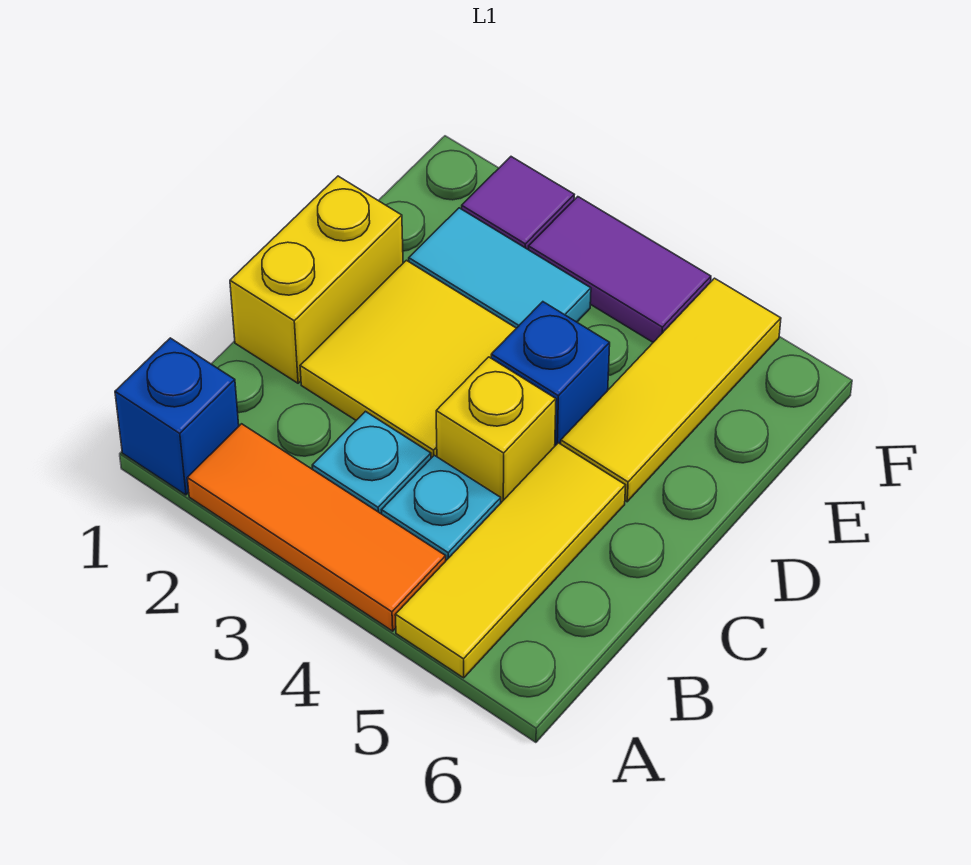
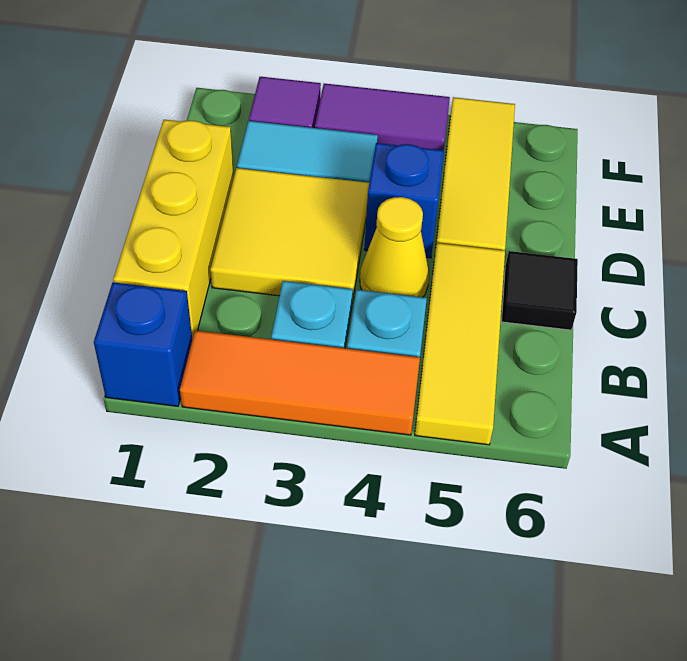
yellow 1x2 brick [230,176,403,383] -> yellow 1x3 brick [113,120,234,339]
yellow 1x1 brick [436,357,556,503] -> yellow 1x1 cone [360,197,429,297]
none -> black 1x1 tile [502,251,578,330]

